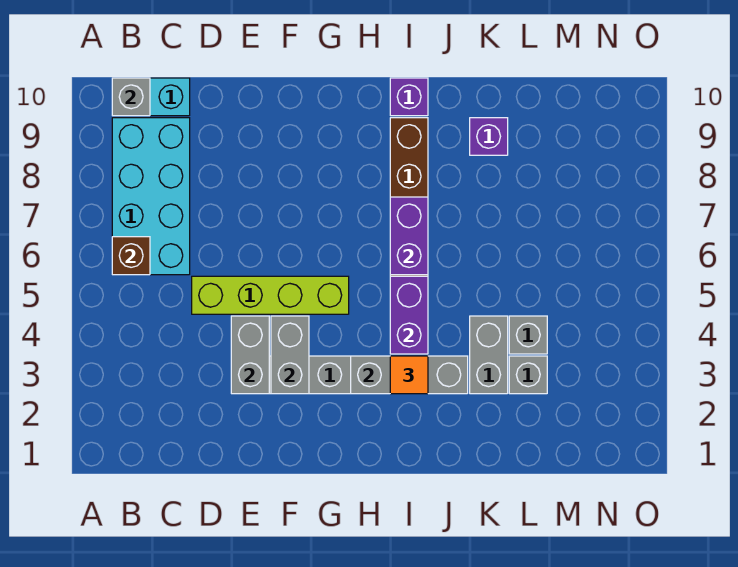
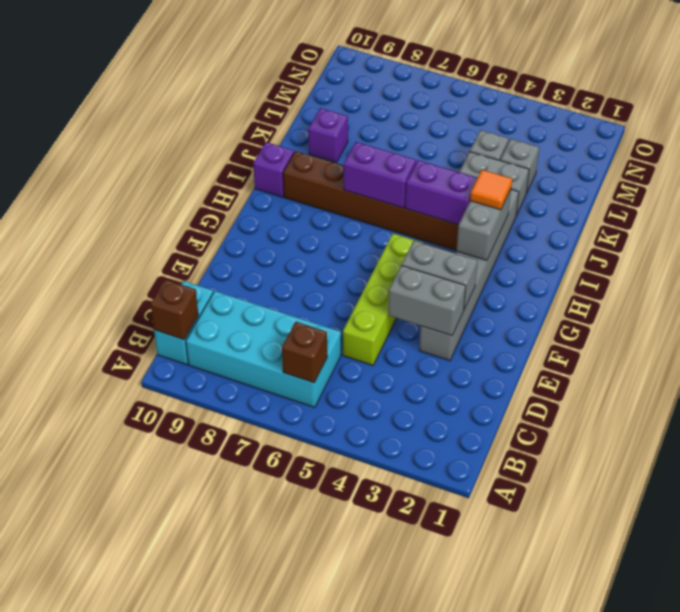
grey 1x1 brick [112,78,150,116] -> brown 1x1 brick [151,280,198,340]

